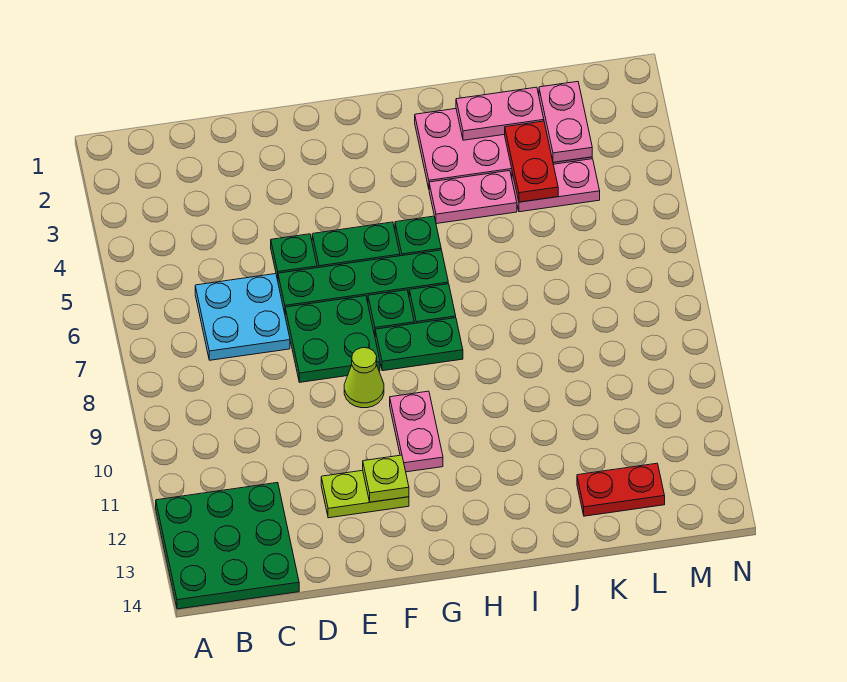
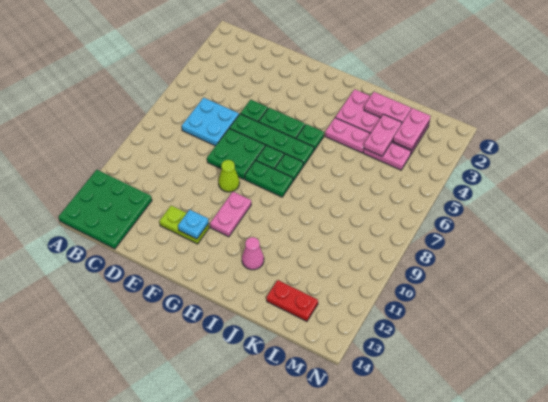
lime 1x1 plate [363,455,409,502] -> cyan 1x1 plate [178,210,209,239]
none -> pink 1x1 cone [242,237,264,270]
red 1x2 plate [505,121,558,202] -> pink 1x2 plate [364,114,402,156]

